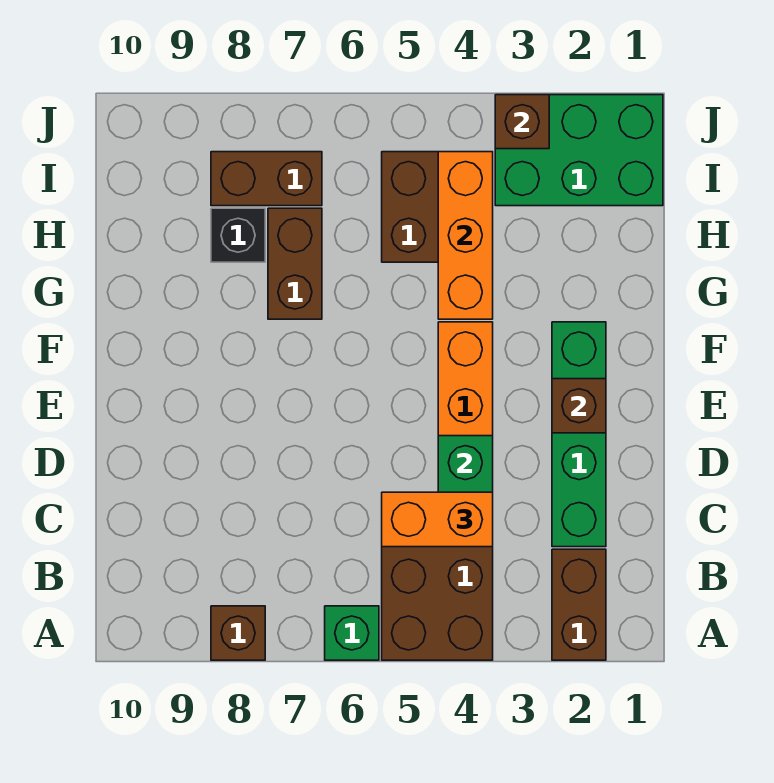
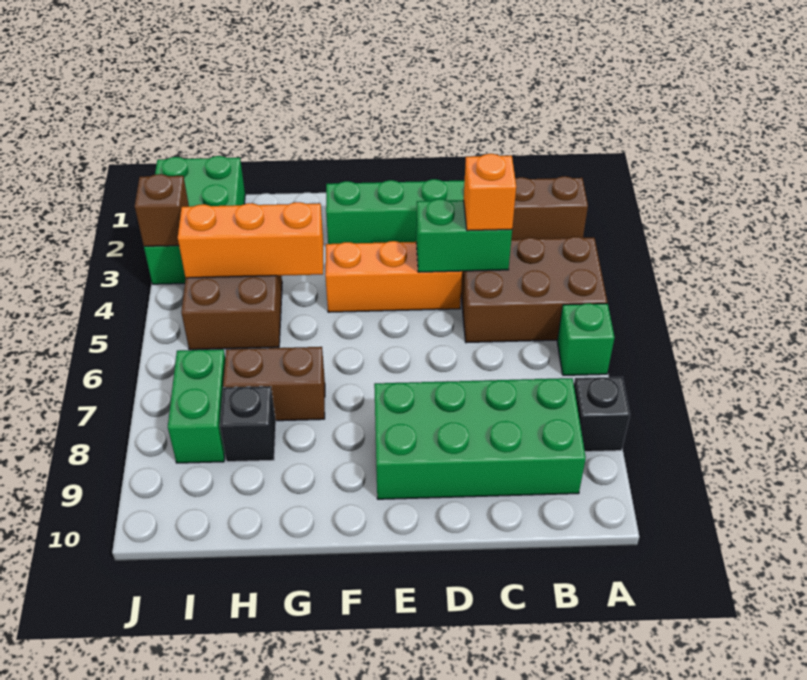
brown 1x1 brick [211,606,265,660] -> black 1x1 brick [574,377,630,452]
none -> green 2x4 brick [374,378,586,499]
orange 1x2 brick [382,492,493,547] -> orange 1x1 brick [464,154,516,231]
brown 1x1 brick [552,379,606,433] -> none
brown 1x2 brick [211,152,322,206] -> green 1x2 brick [168,349,225,463]

